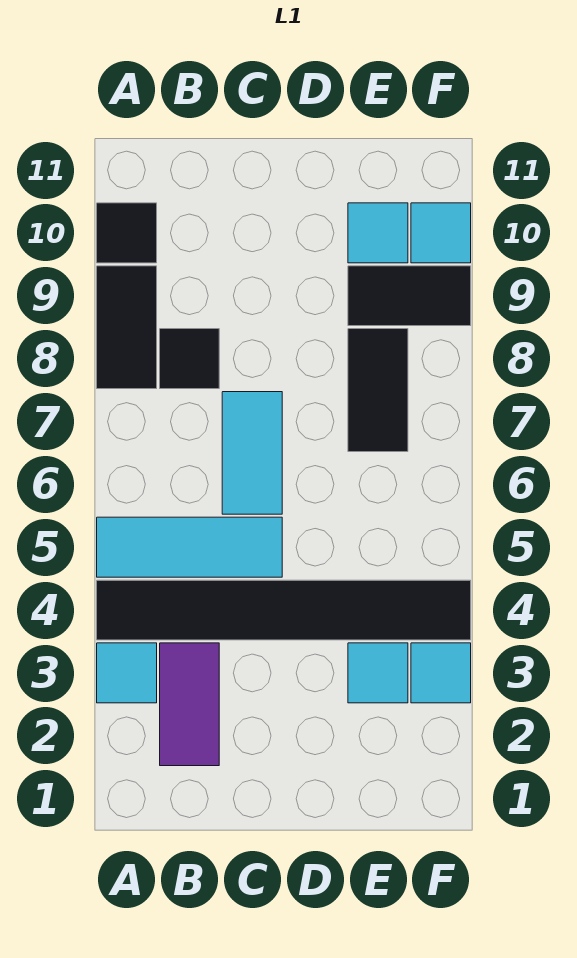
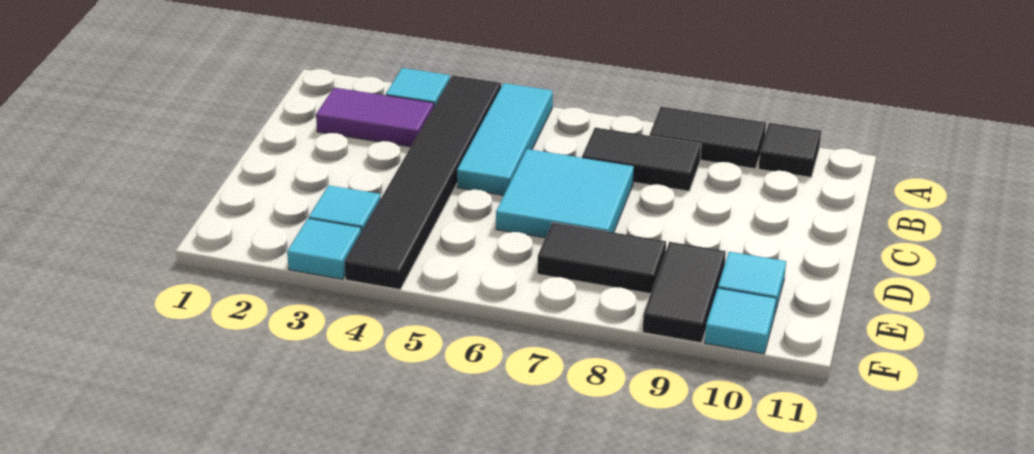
black 1x1 tile [160,329,219,389] -> black 1x2 tile [582,128,701,191]
cyan 1x2 tile [222,392,282,514] -> cyan 2x2 tile [496,149,634,238]

